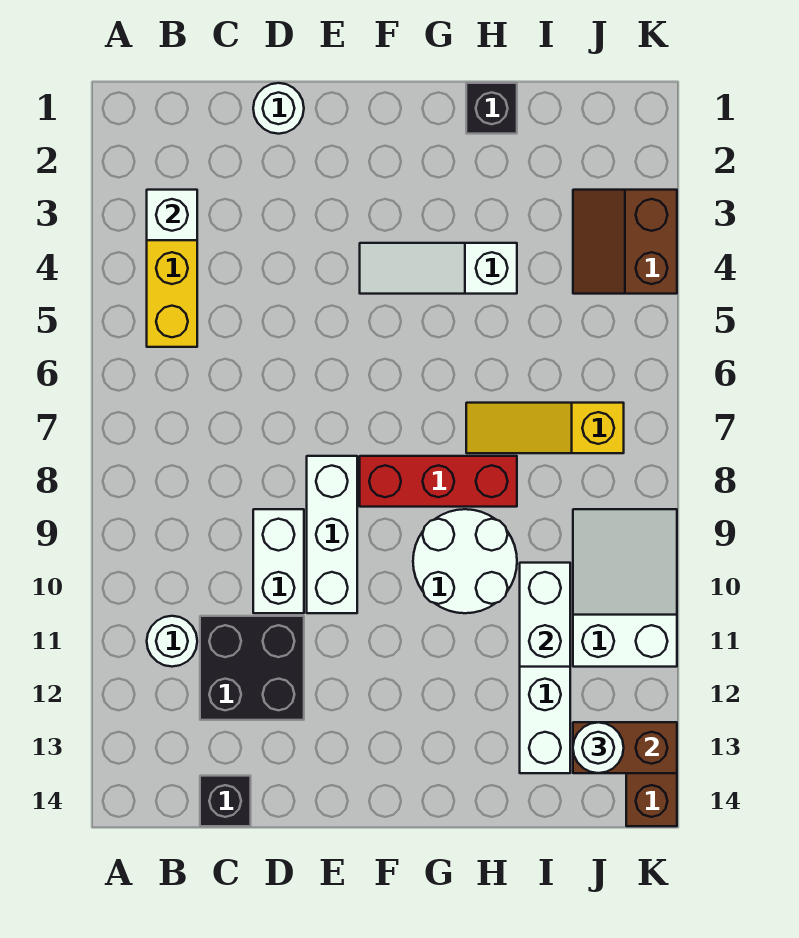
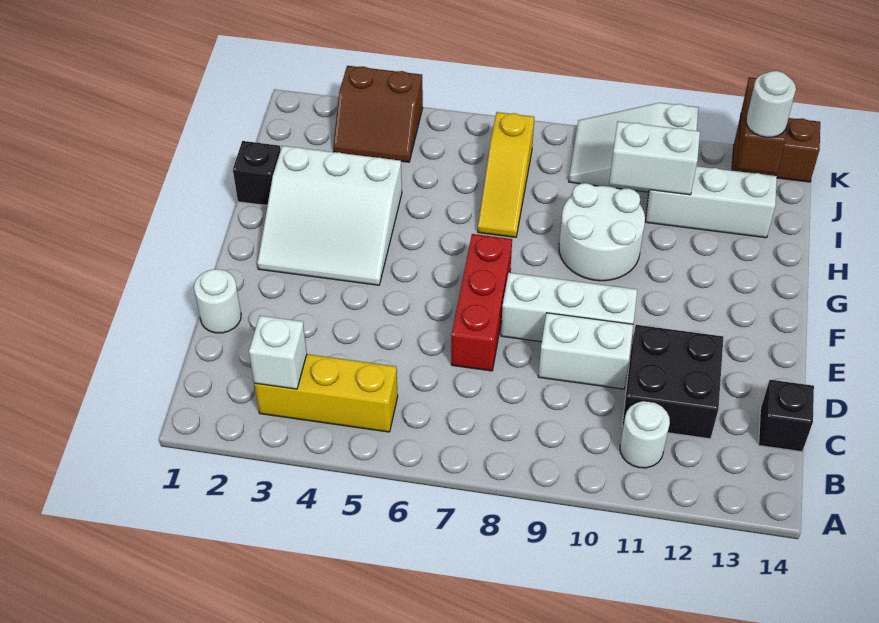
white 1x3 slope [360,243,517,294] -> white 3x3 slope [257,146,402,285]
red 1x3 brick [360,456,517,507] -> red 1x3 brick moved to [451,234,512,371]

